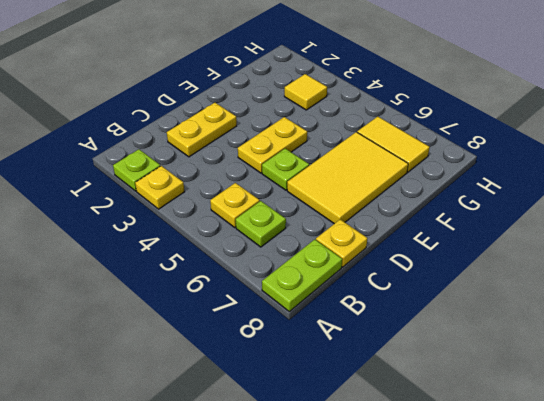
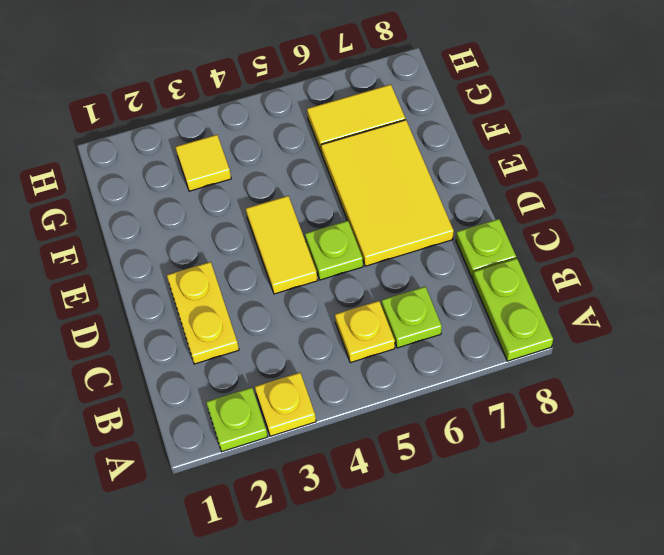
yellow 1x1 plate [316,219,367,267] -> lime 1x1 plate [456,219,516,278]
yellow 1x2 plate [238,117,307,173] -> yellow 1x2 tile [246,196,318,294]

